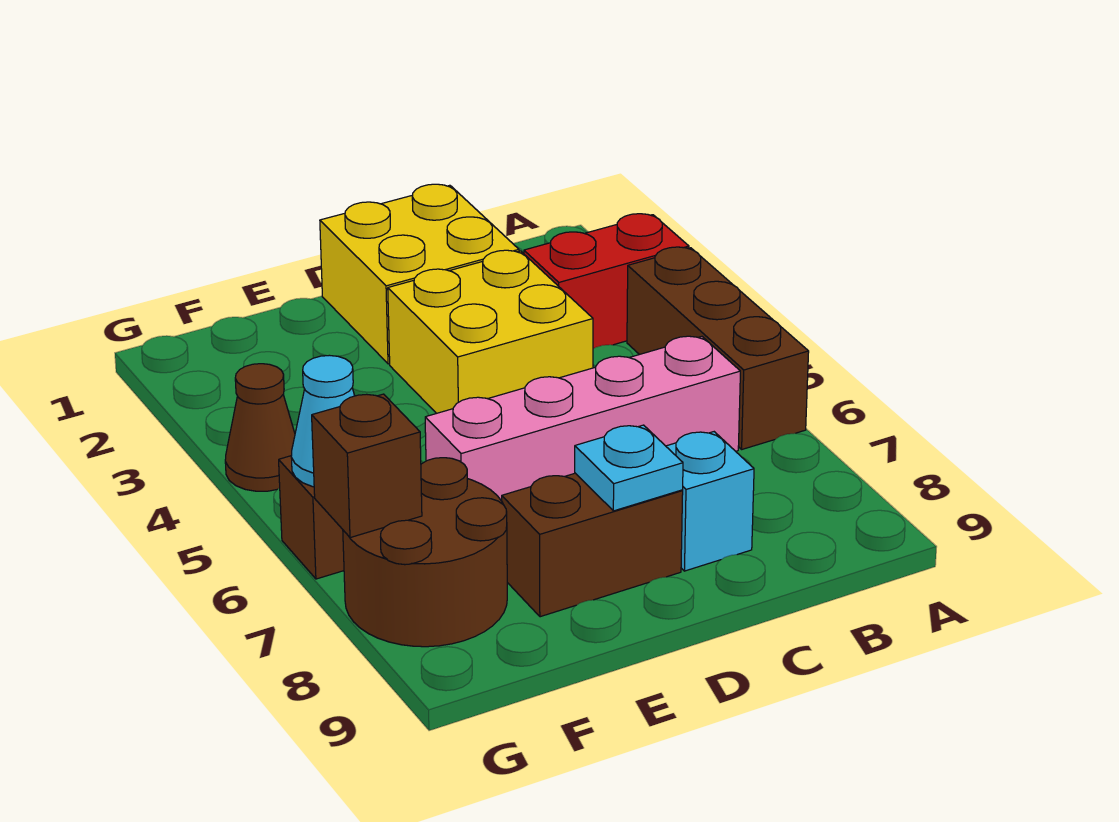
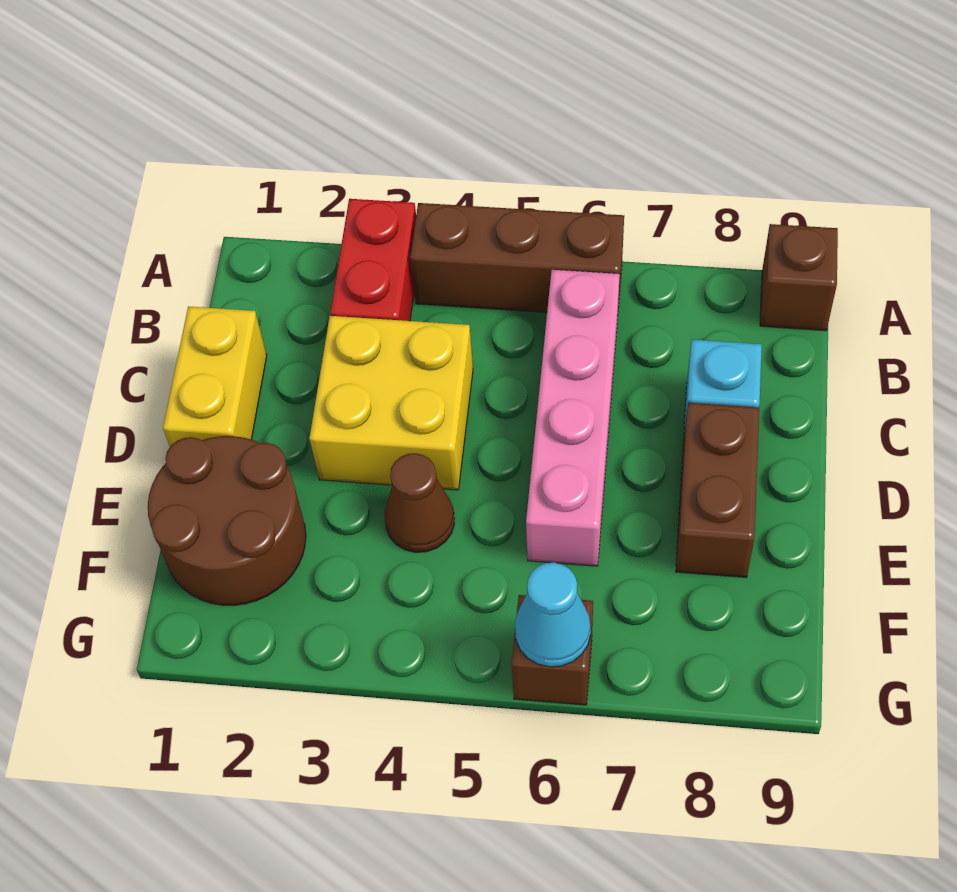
yellow 2x2 brick [320,184,519,364] -> yellow 1x2 brick [163,306,267,446]
cyan 1x1 plate [575,425,683,511] -> none
brown 2x2 round brick [343,458,507,647] -> brown 2x2 round brick moved to [148,436,306,605]
brown 1x1 cone [225,364,295,491] -> brown 1x1 cone moved to [385,453,454,552]
brown 1x1 brick [312,394,422,538] -> brown 1x1 brick moved to [760,224,838,331]

